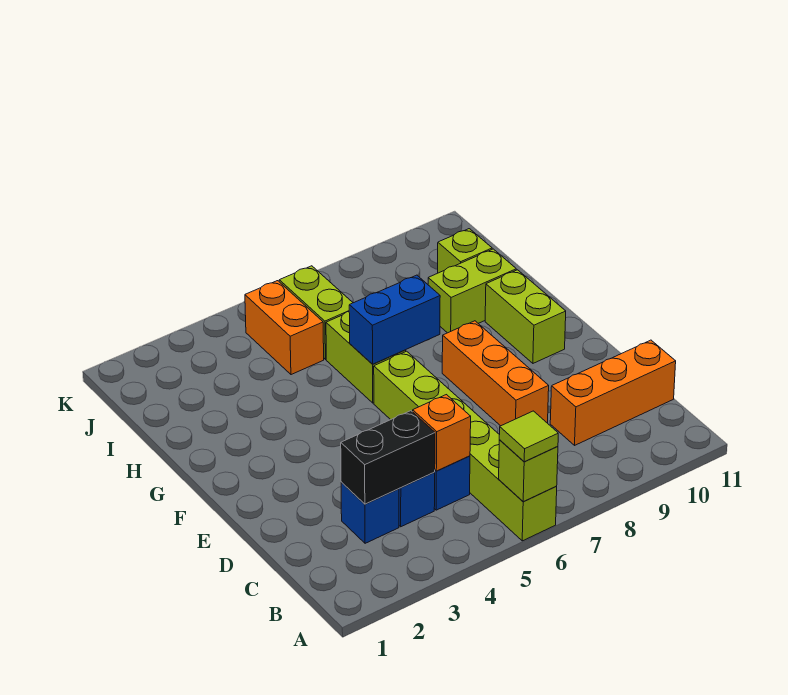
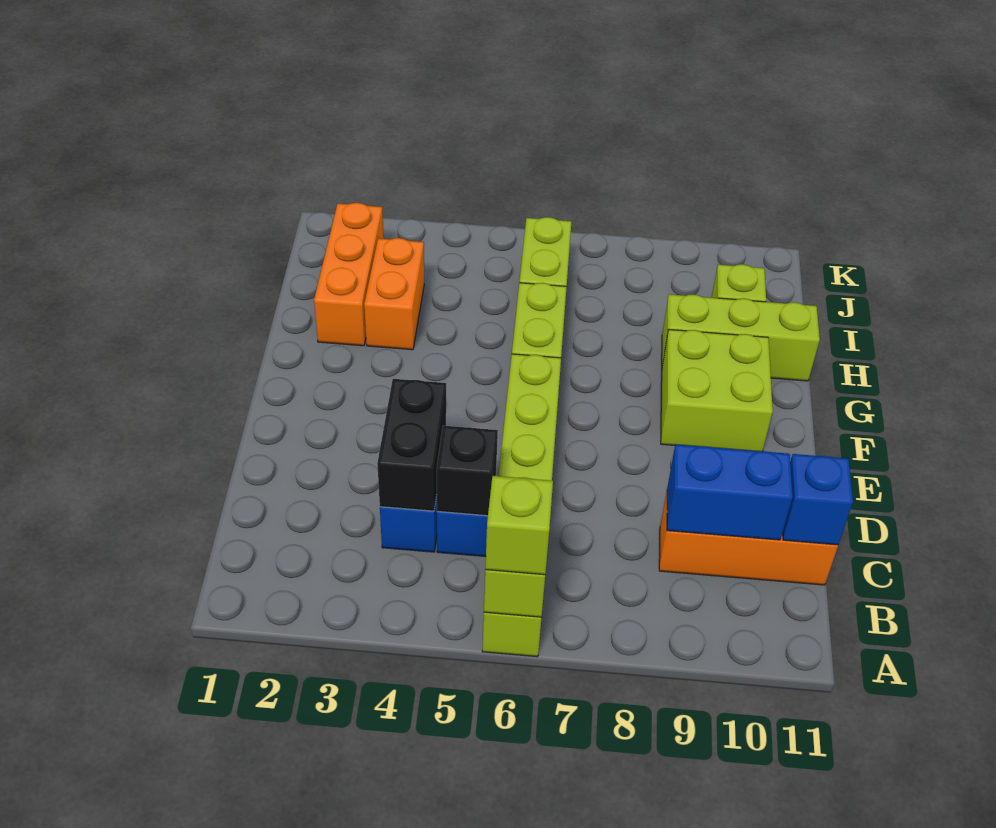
lime 1x1 tile [499,411,558,462] -> lime 1x1 brick [485,476,553,575]
blue 1x1 brick [341,482,399,543] -> blue 1x1 brick moved to [783,454,853,545]
black 1x2 brick [341,411,435,504] -> black 1x2 brick turned to [377,379,446,511]
orange 1x1 brick [413,395,471,471] -> black 1x1 brick [437,426,498,516]
orange 1x3 brick [442,321,549,426] -> orange 1x3 brick moved to [314,203,384,346]
lime 1x2 brick [485,270,566,363] -> lime 2x2 brick [661,329,773,451]
blue 1x2 brick [349,275,440,364] -> blue 1x2 brick moved to [667,444,793,540]
lime 1x2 brick [428,249,516,333] -> lime 1x3 brick [662,294,820,381]
orange 1x2 brick [245,281,324,375] -> orange 1x2 brick moved to [364,238,424,350]

